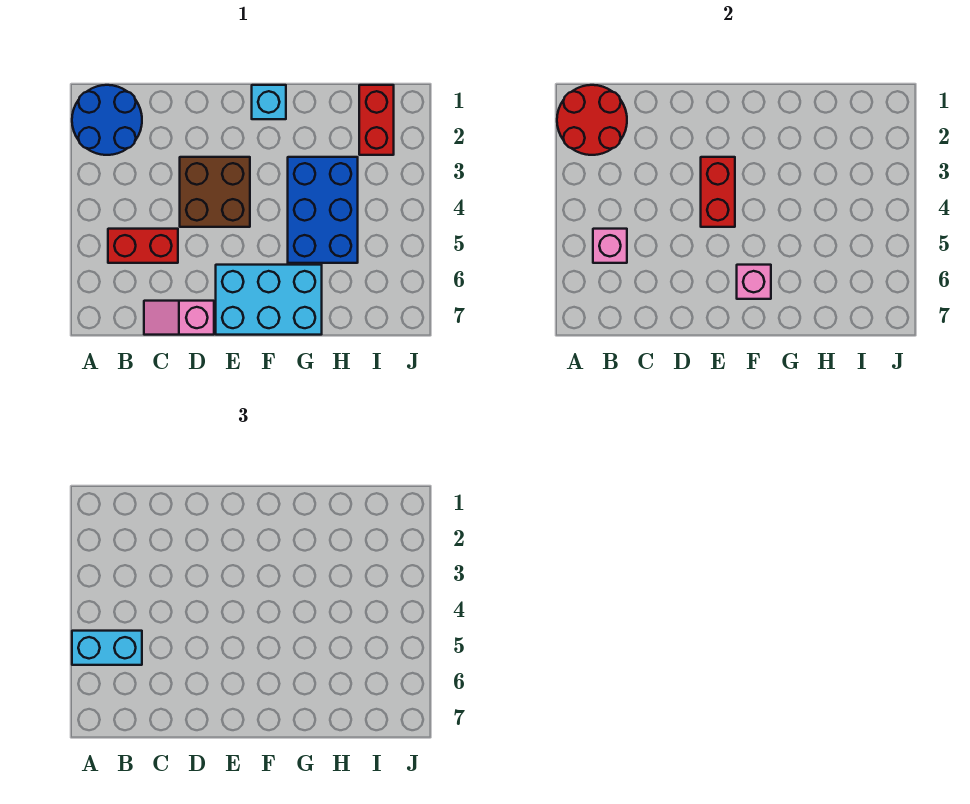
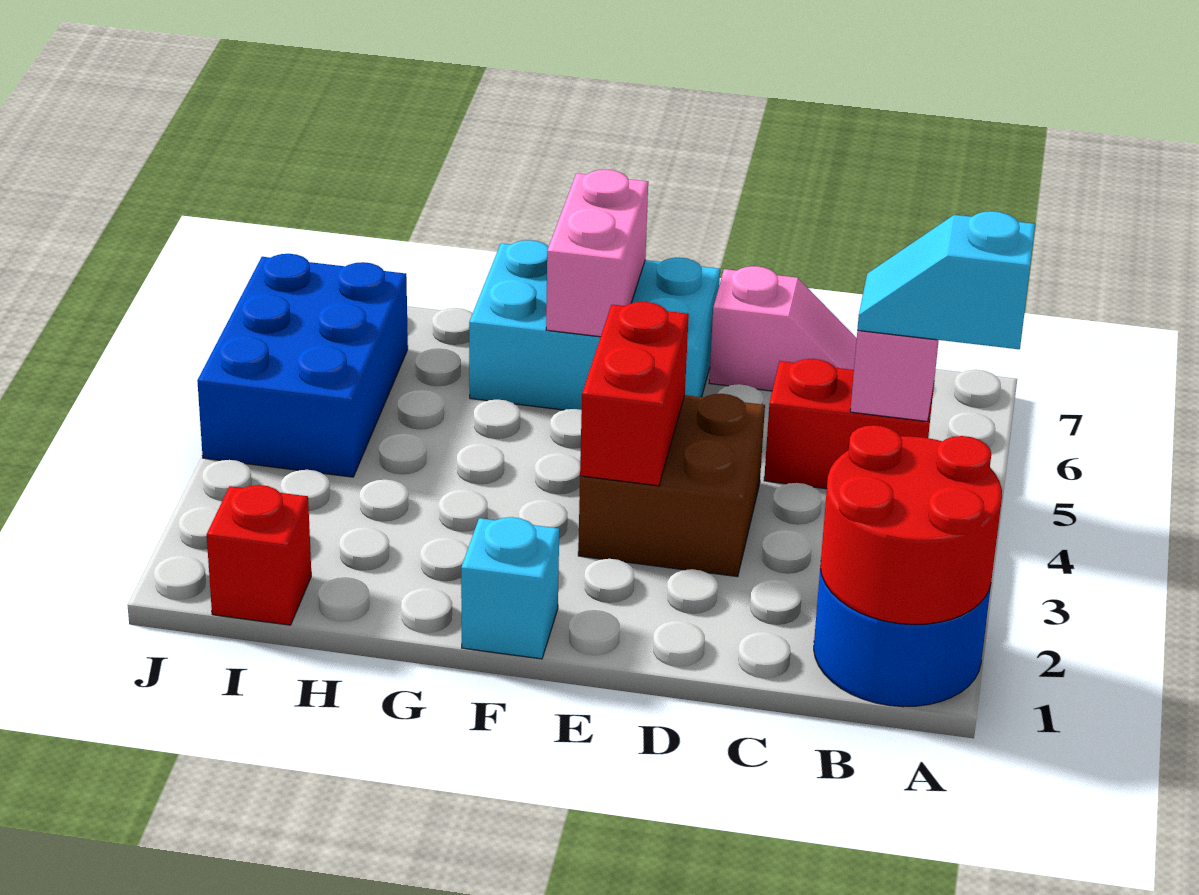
cyan 1x2 brick [72,631,142,665] -> cyan 1x2 slope [857,211,1035,349]
pink 1x1 brick [737,265,771,299] -> pink 1x2 brick [546,170,648,337]
blue 2x3 brick [288,157,358,263] -> blue 2x3 brick moved to [197,254,408,477]
red 1x2 brick [359,85,394,155] -> red 1x1 brick [207,485,311,625]

